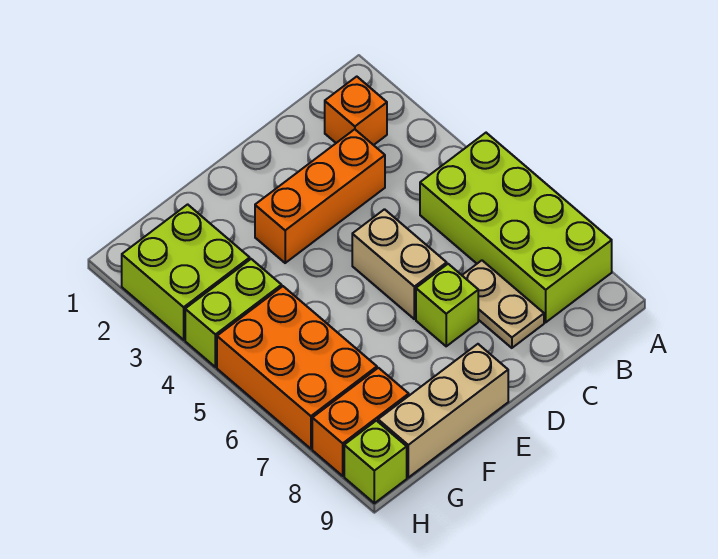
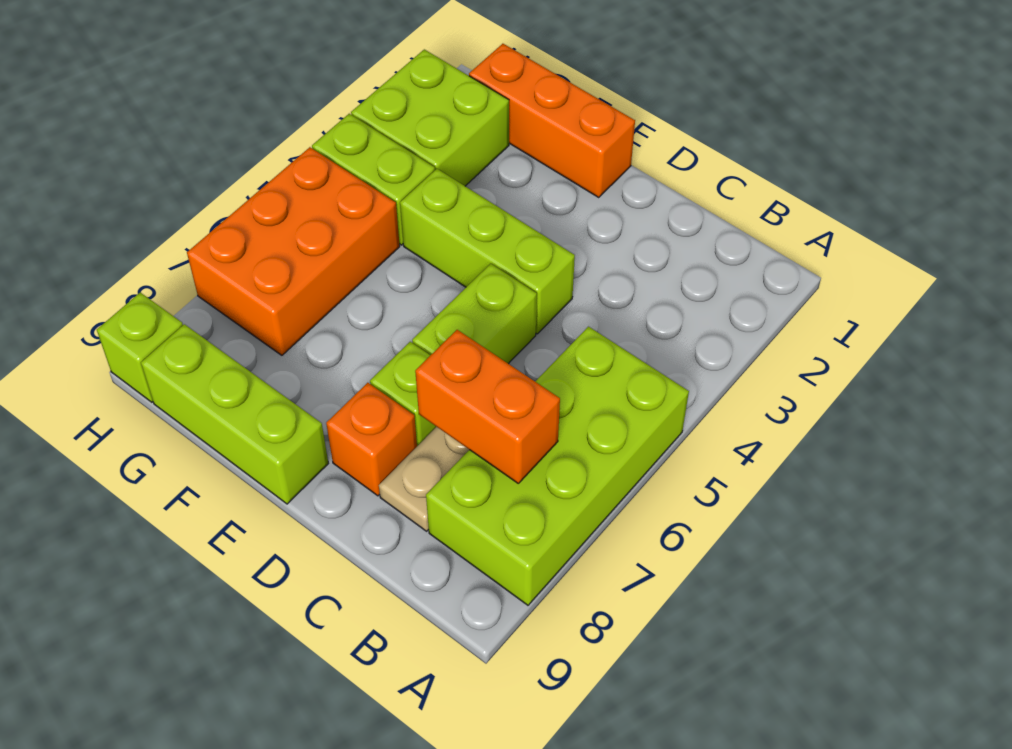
orange 1x1 brick [325,77,387,145] -> orange 1x1 brick moved to [326,383,417,496]
orange 1x3 brick [255,129,385,263] -> orange 1x3 brick moved to [469,44,635,197]
none -> lime 1x3 brick [400,169,575,334]
tan 1x2 brick [352,209,447,319] -> lime 1x2 brick [412,264,537,364]
tan 1x3 brick [378,344,508,478] -> lime 1x3 brick [141,324,328,504]
orange 1x2 brick [312,368,409,476] -> orange 1x2 brick moved to [415,330,560,483]

